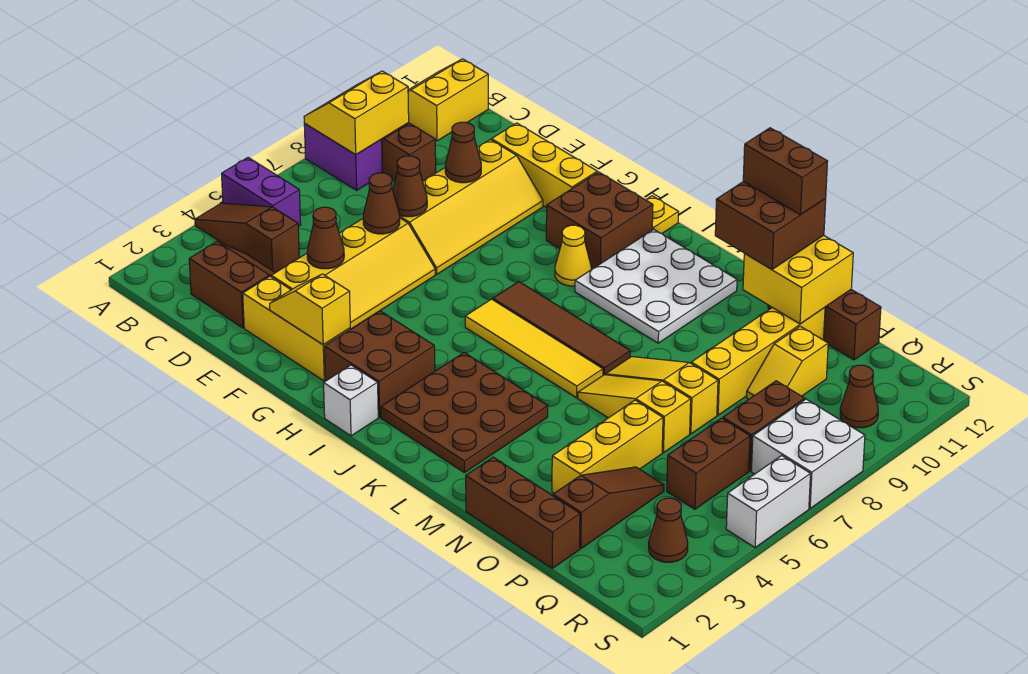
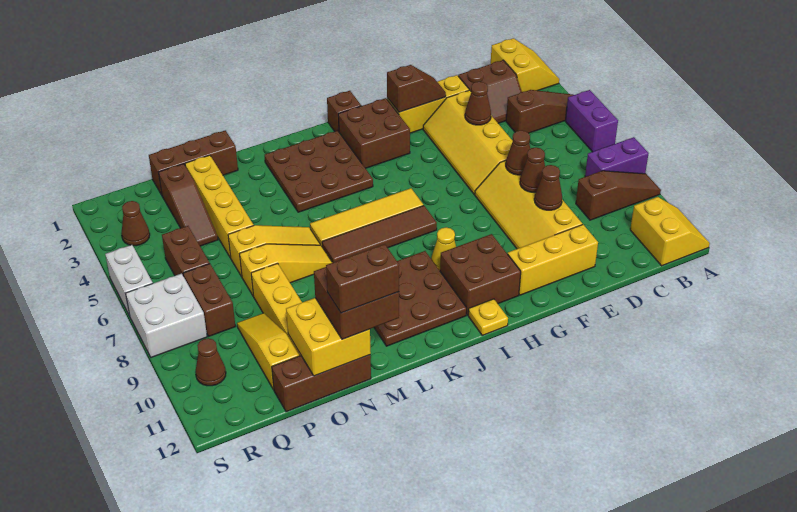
purple 1x2 brick [222,158,301,226] -> purple 1x2 brick turned to [565,90,618,152]
yellow 2x2 slope [304,71,409,155] -> yellow 2x2 slope moved to [491,38,559,92]
brown 1x1 cone [363,173,400,234] -> brown 1x1 cone moved to [520,148,545,192]
yellow 1x2 slope [270,274,350,344] -> brown 1x2 slope [387,65,446,112]
white 1x1 brick [324,365,378,436] -> brown 1x1 brick [327,91,361,131]
white 3x3 plate [575,229,737,343] -> brown 3x3 plate [374,251,467,346]
yellow 1x3 brick [552,400,663,493] -> yellow 1x4 brick [185,155,254,258]
yellow 1x2 slope [747,326,828,399] -> yellow 1x3 slope [237,313,299,389]

